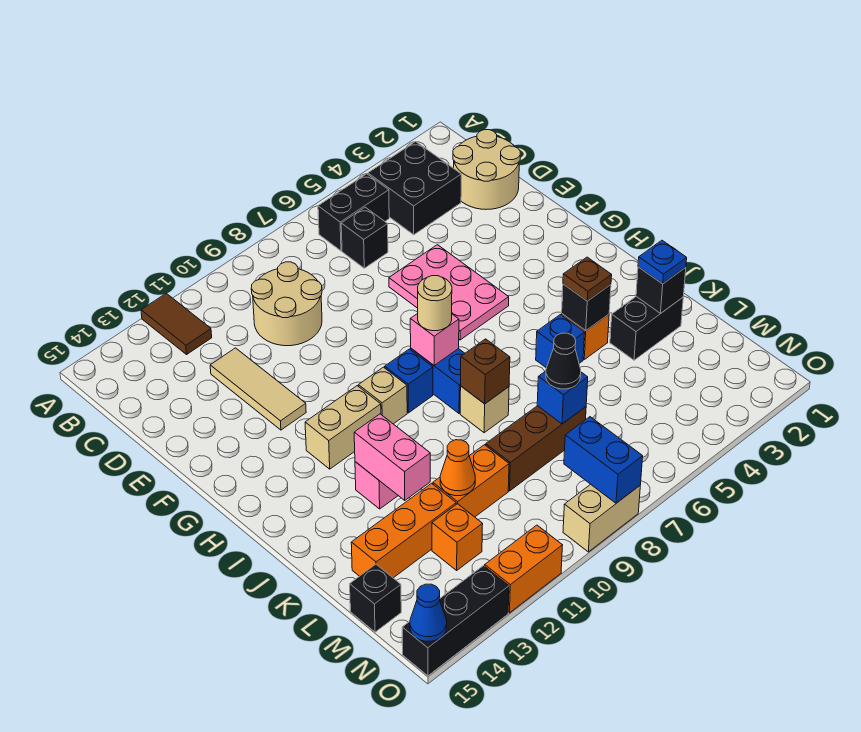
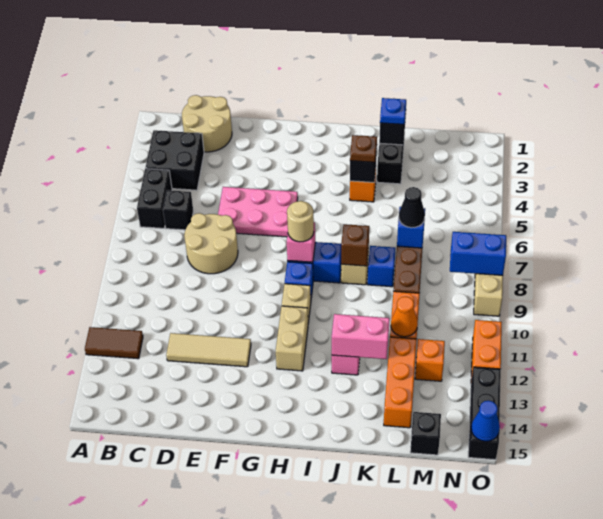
tan 2x2 round brick [251,262,322,346] -> tan 2x2 round brick moved to [184,213,238,274]
blue 1x1 brick [536,315,585,368] -> blue 1x1 brick moved to [368,246,395,287]

